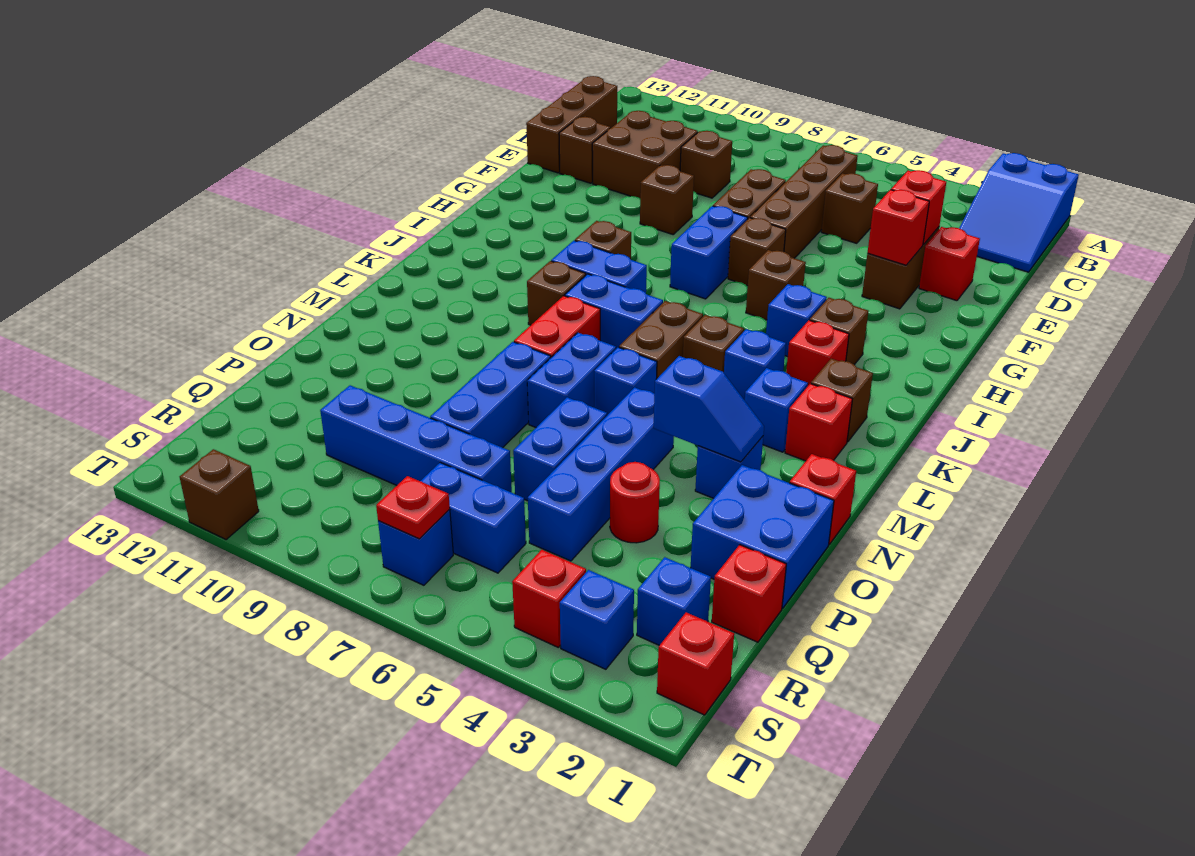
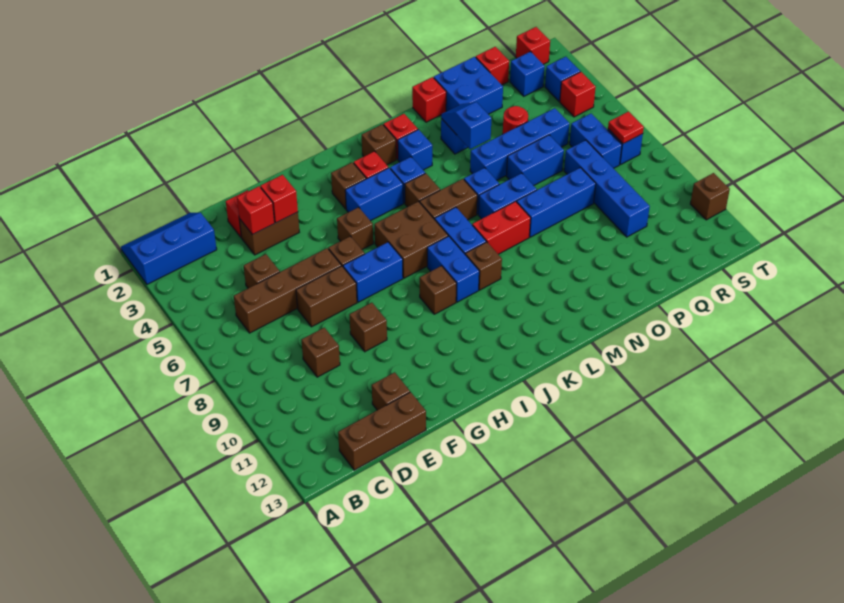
blue 2x3 slope [959,153,1079,272] -> blue 2x3 slope turned to [121,213,217,284]
brown 2x2 brick [592,111,698,198] -> brown 2x2 brick moved to [375,202,448,278]
blue 1x1 brick [766,284,827,357] -> blue 1x2 brick [345,168,403,221]

